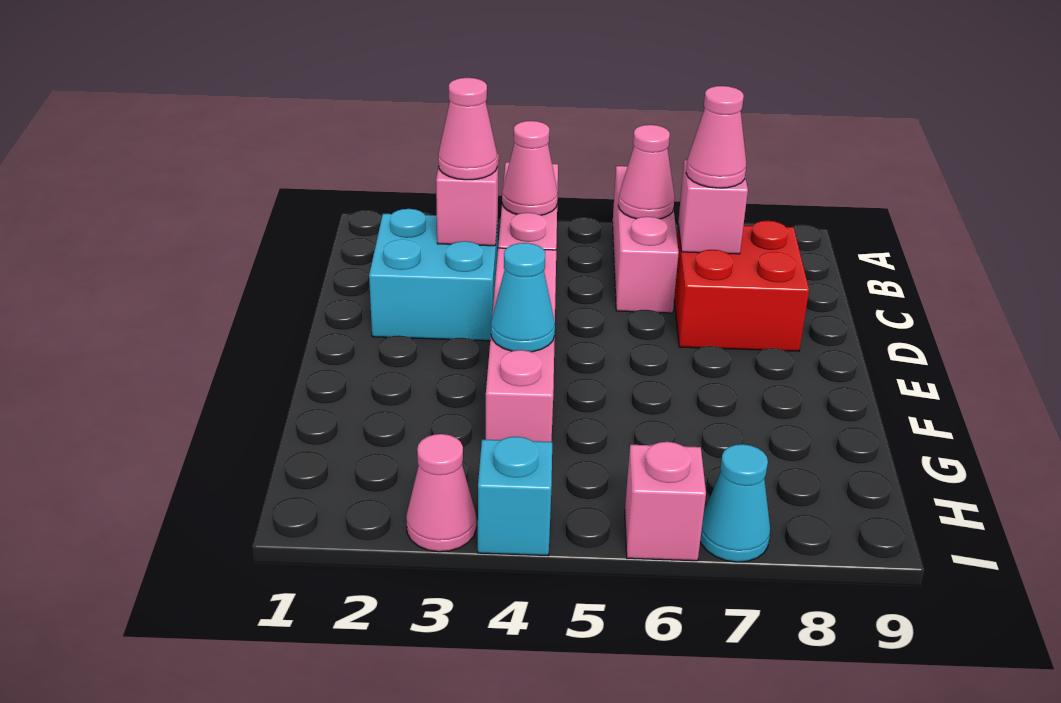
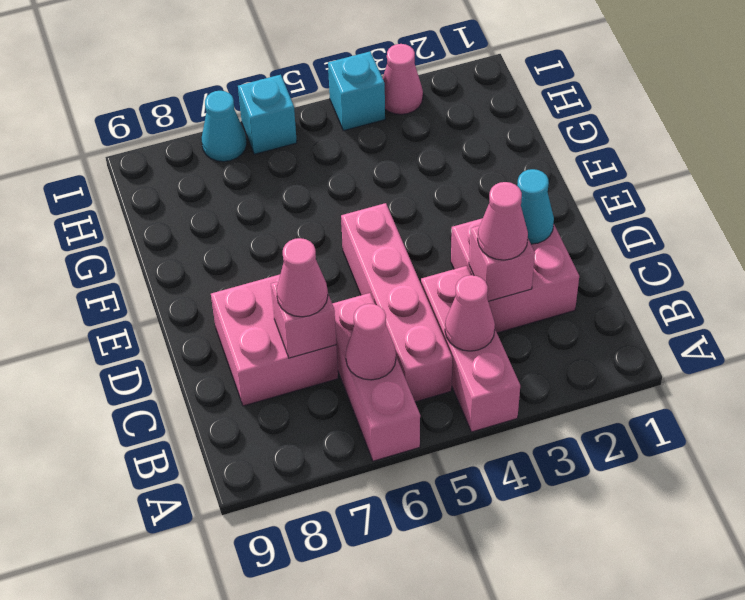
cyan 2x2 brick [369,209,498,341] -> pink 2x2 brick [451,218,579,333]
red 2x2 brick [674,221,809,351] -> pink 2x2 brick [211,275,338,406]
pink 1x4 brick [486,248,556,442] -> pink 1x4 brick moved to [341,203,452,402]
cyan 1x1 cone [491,243,555,352] -> cyan 1x1 cone moved to [517,169,554,244]
pink 1x1 brick [625,442,706,561] -> cyan 1x1 brick [238,75,297,154]

